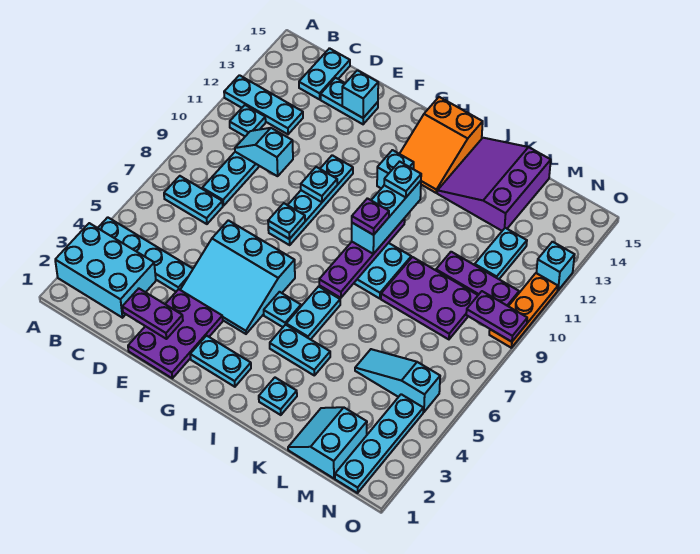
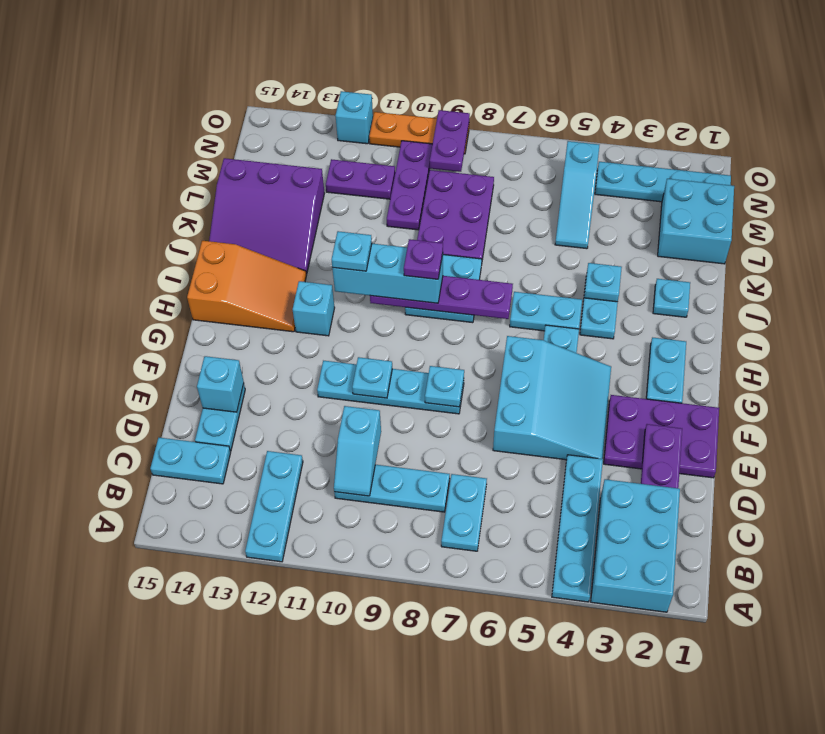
cyan 1x1 plate [230,105,266,136] -> cyan 1x1 plate moved to [584,263,622,302]
cyan 2x2 slope [288,407,367,478] -> cyan 2x2 brick [658,179,734,264]
cyan 1x2 plate [475,228,527,279] -> purple 1x2 plate [326,159,395,199]

